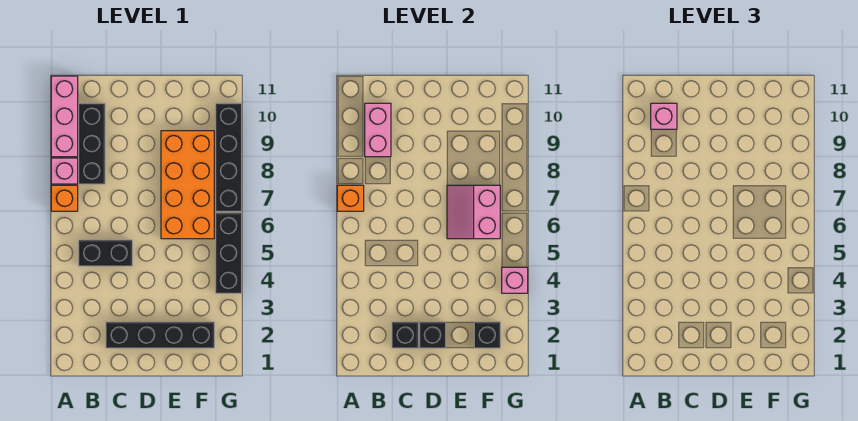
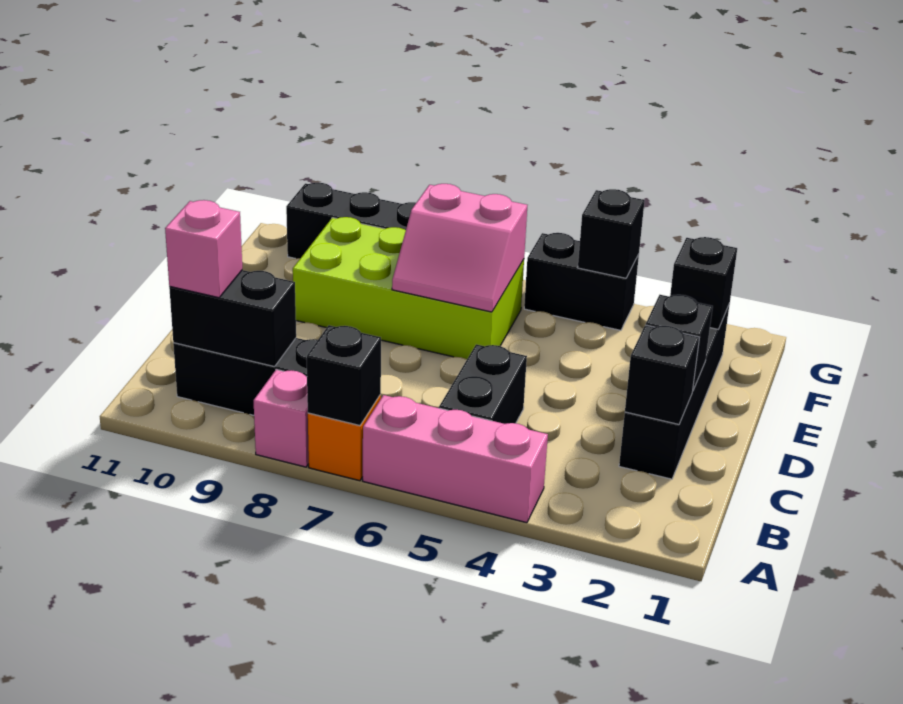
orange 1x1 brick [337,185,364,211] -> black 1x1 brick [307,325,381,426]
pink 1x3 brick [51,76,78,157] -> pink 1x3 brick moved to [363,395,548,523]
pink 1x2 brick [365,103,391,157] -> black 1x2 brick [169,270,296,367]
orange 2x4 brick [161,131,214,239] -> lime 2x4 brick [293,217,524,359]
black 1x3 brick [216,213,242,293] -> black 1x2 brick [524,233,639,330]
pink 1x1 brick [502,267,528,293] -> black 1x1 brick [578,189,645,278]

